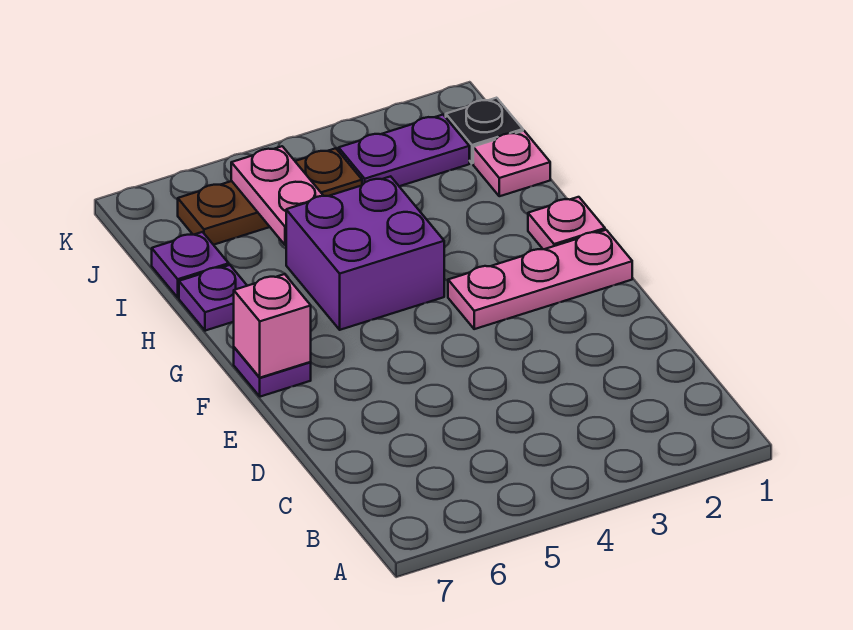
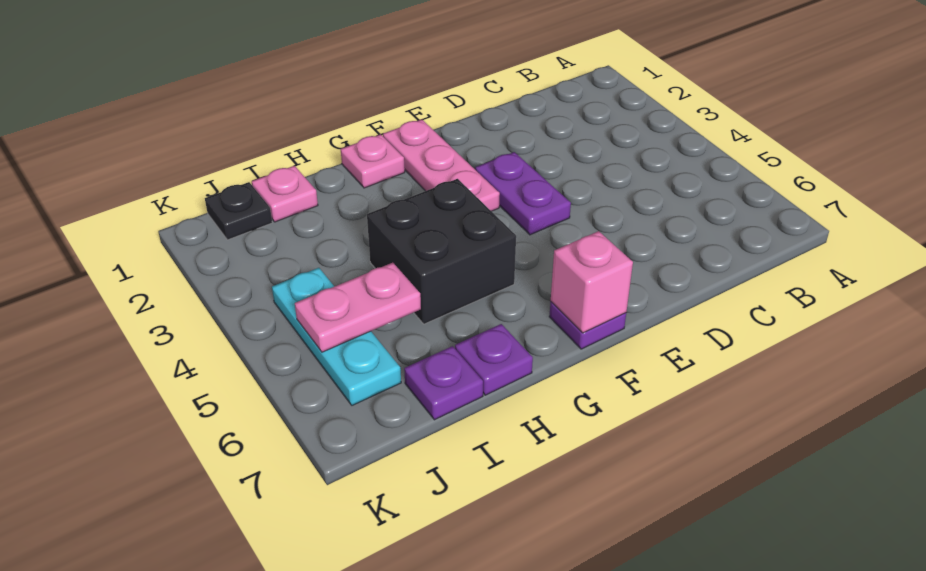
purple 2x2 brick [286,176,444,330] -> black 2x2 brick [367,179,516,324]
purple 1x2 plate [339,115,469,186] -> purple 1x2 plate moved to [475,152,571,235]
brown 1x3 plate [178,148,362,245] -> cyan 1x3 plate [272,268,401,405]

